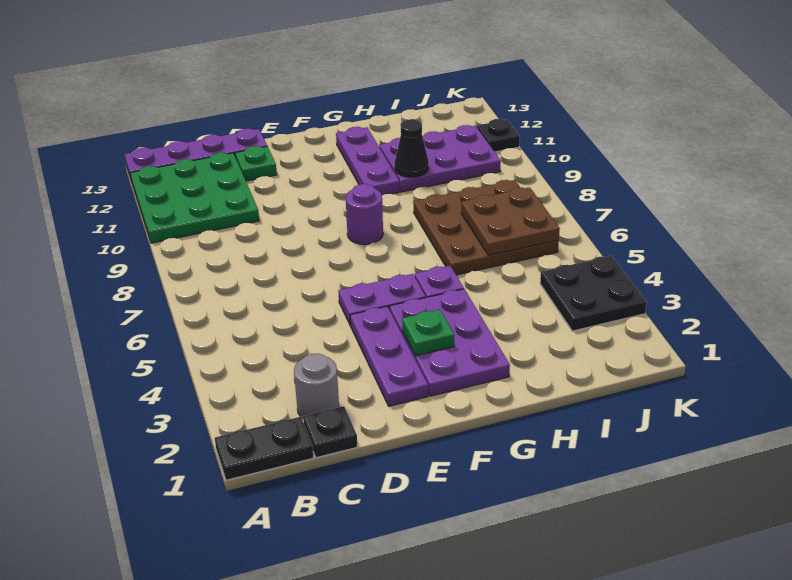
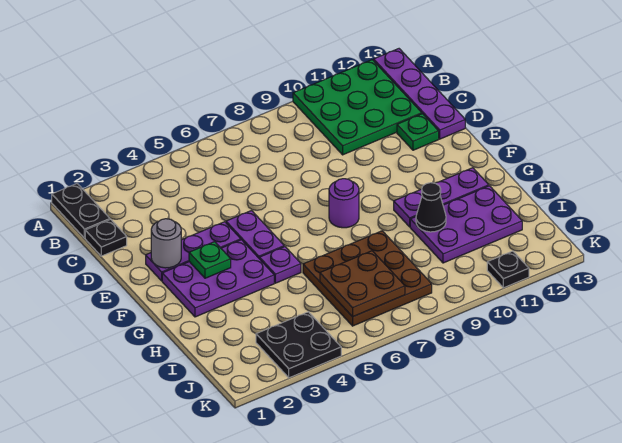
grey 1x1 round brick [294,353,339,418] -> grey 1x1 round brick moved to [151,219,181,268]
purple 2x3 plate [379,125,501,192] -> purple 2x3 plate turned to [410,186,522,263]

